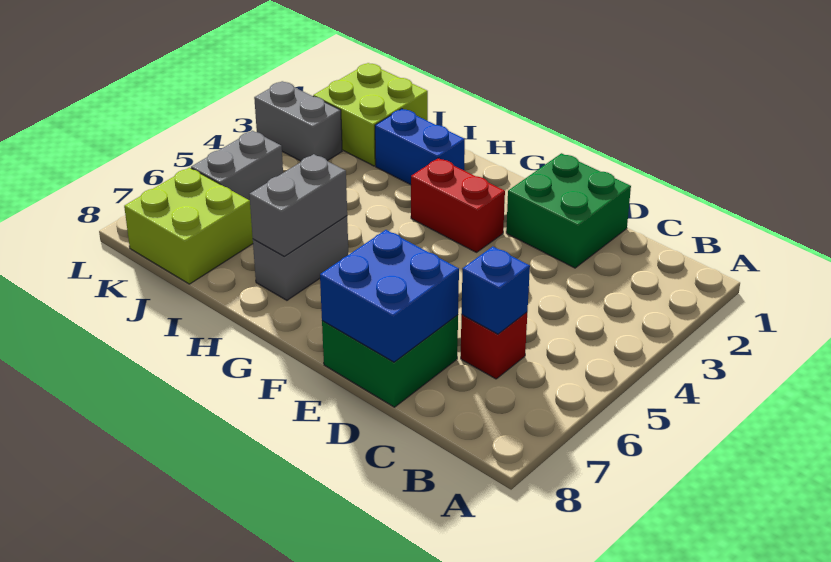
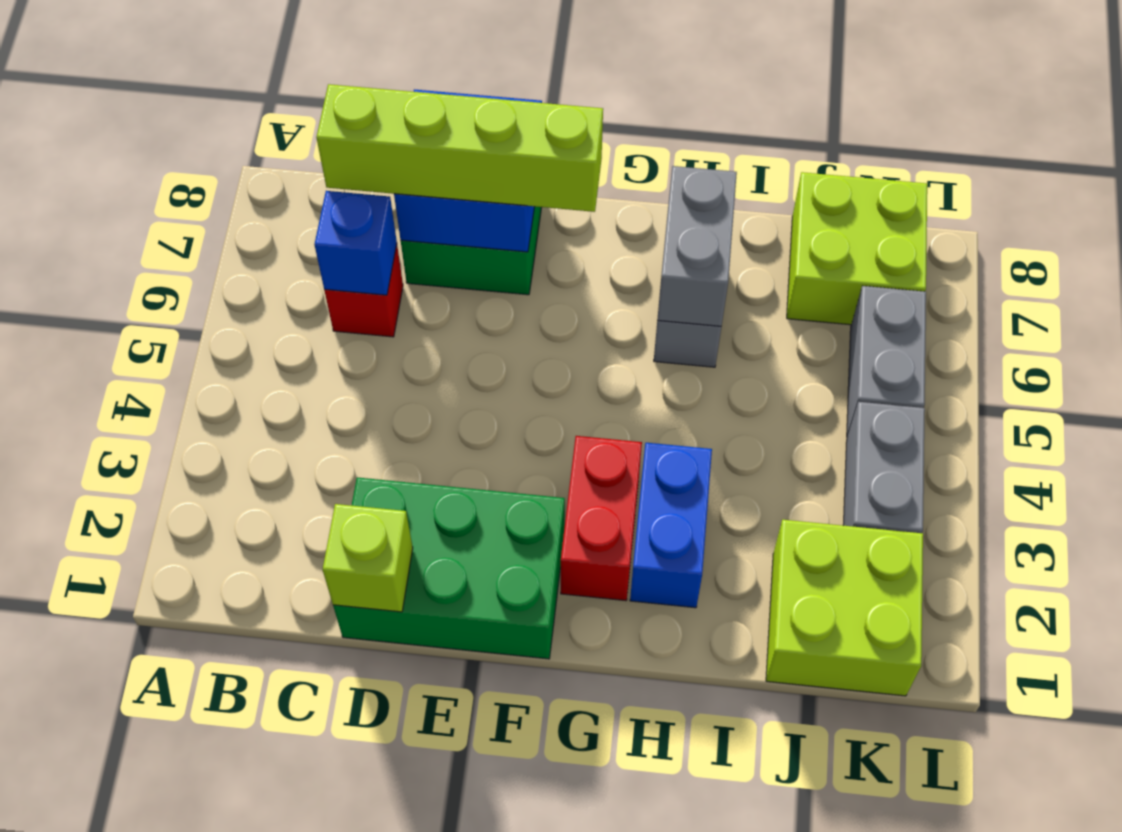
none -> lime 1x4 brick [316,84,603,212]
green 2x2 brick [506,153,631,268] -> green 2x3 brick [333,477,565,659]
none -> lime 1x1 brick [323,504,413,612]
red 1x2 brick [411,158,505,252] -> red 1x2 brick turned to [561,436,642,601]
blue 1x2 brick [375,109,465,185] -> blue 1x2 brick turned to [630,443,712,608]
grey 1x2 brick [254,81,342,161] -> grey 1x2 brick turned to [843,402,925,533]

